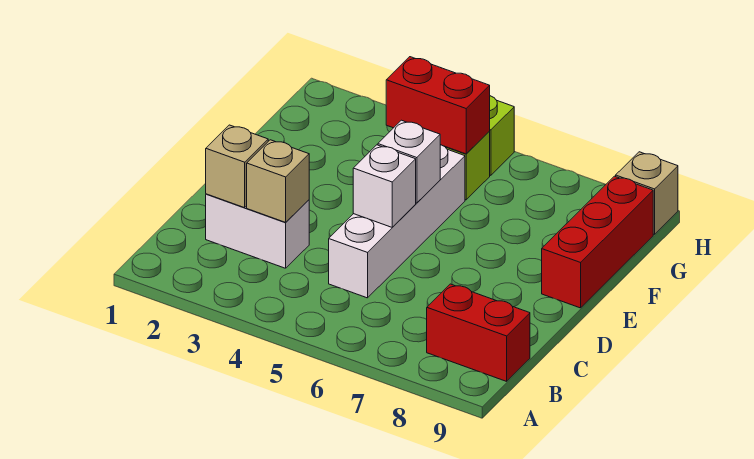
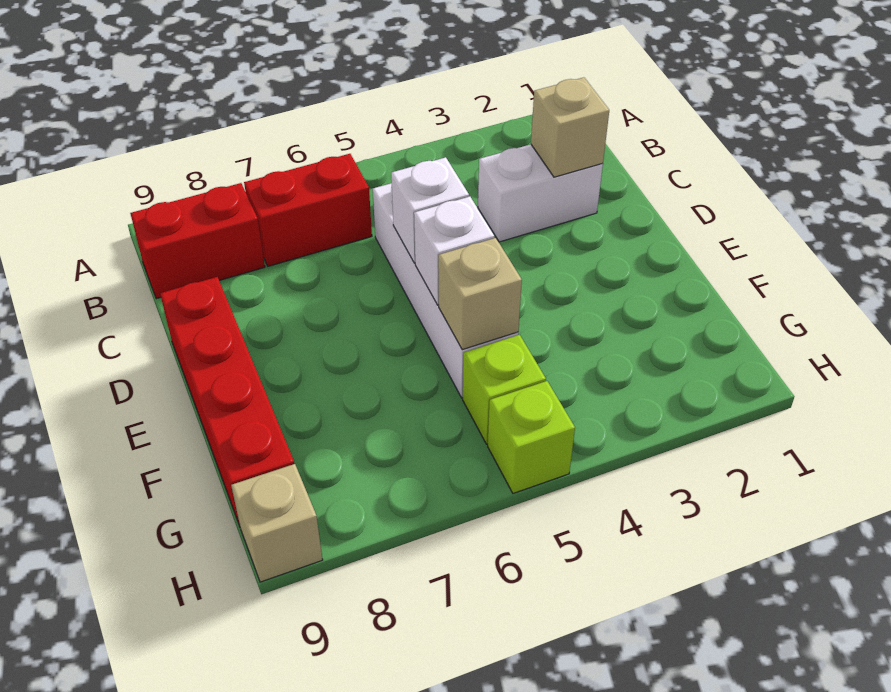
tan 1x1 brick [247,140,309,222] -> tan 1x1 brick moved to [438,238,522,350]
red 1x3 brick [542,176,653,308] -> red 1x4 brick [160,277,294,526]
red 1x2 brick [386,57,490,154] -> red 1x2 brick moved to [244,154,372,266]

